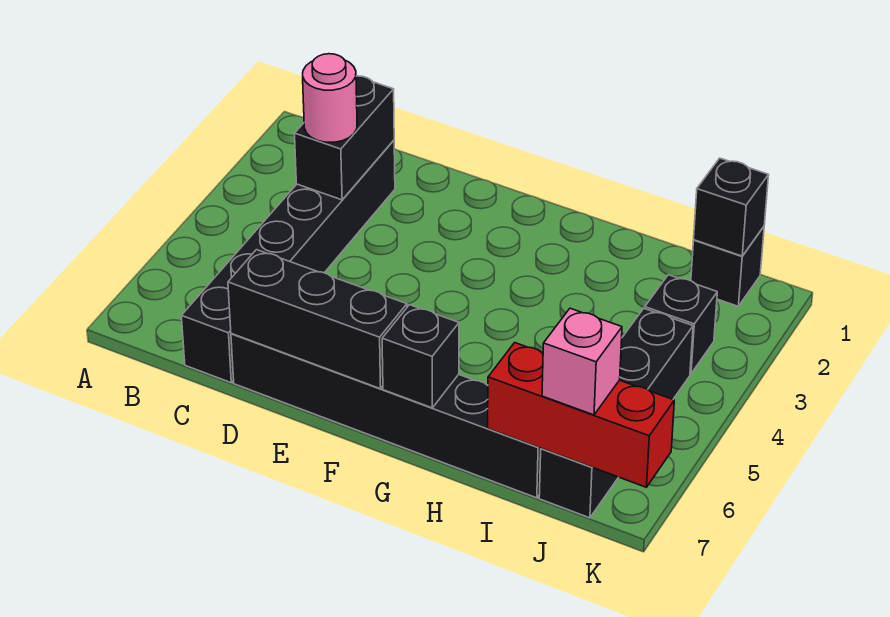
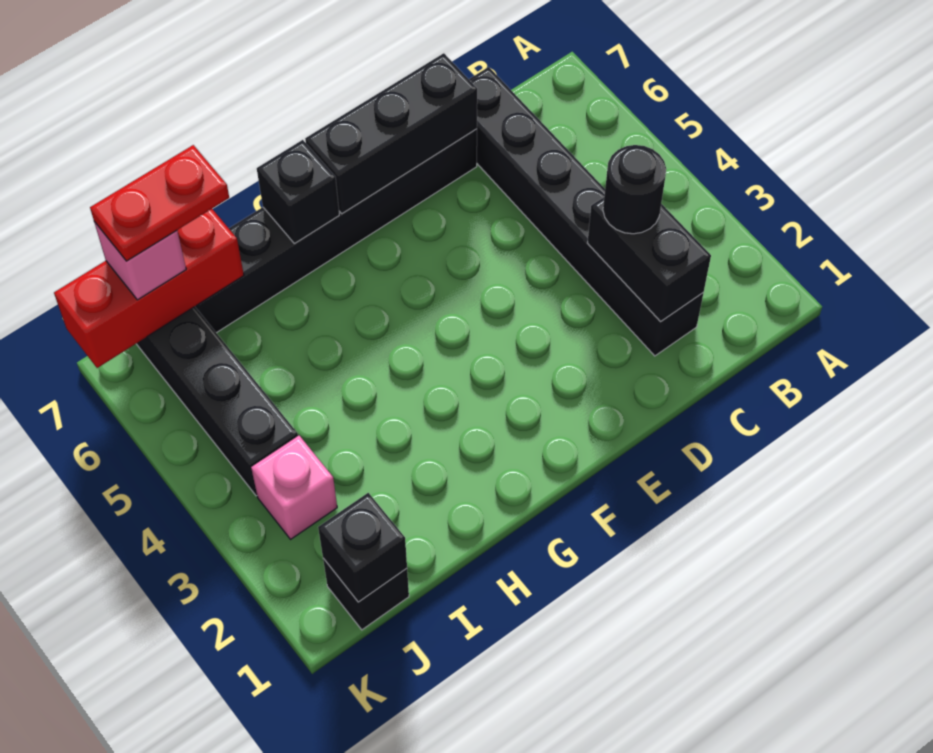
pink 1x1 round brick [303,54,357,142] -> black 1x1 round brick [603,145,666,234]
none -> red 1x2 plate [90,145,229,261]
black 1x1 brick [645,275,717,374] -> pink 1x1 brick [251,436,337,539]

